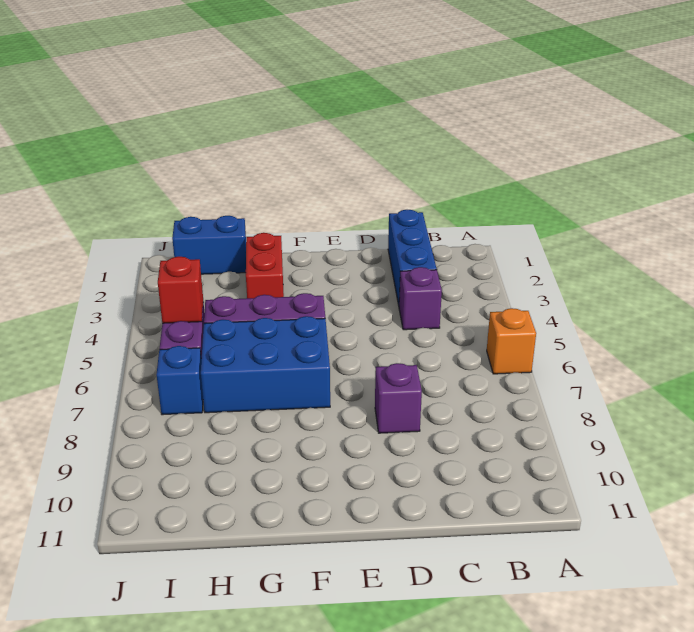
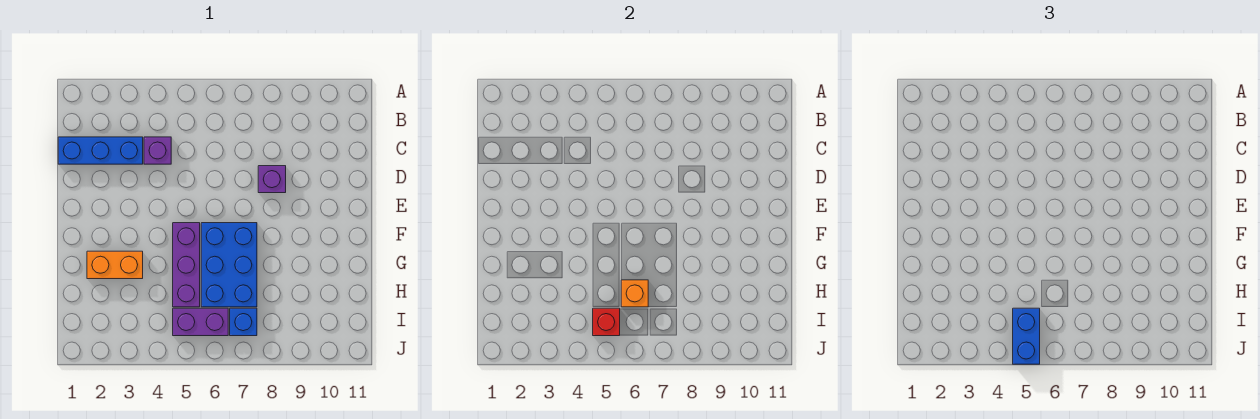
orange 1x1 brick [487,308,536,374] -> orange 1x1 brick moved to [621,280,648,307]
red 1x2 brick [246,233,284,298] -> orange 1x2 brick [87,251,143,279]
blue 1x2 brick [172,216,246,274] -> blue 1x2 brick moved to [1013,308,1040,364]

